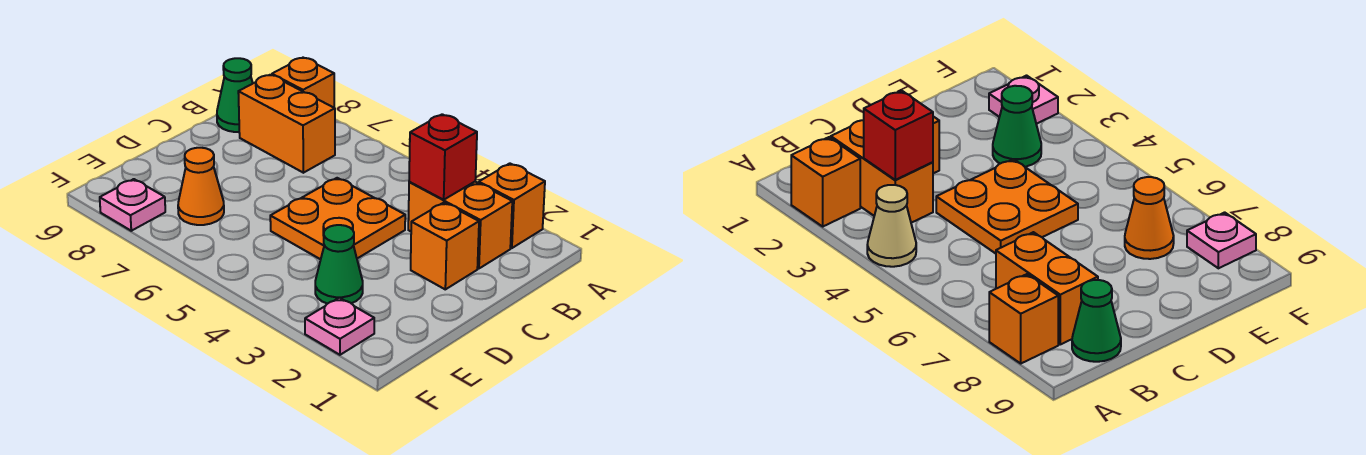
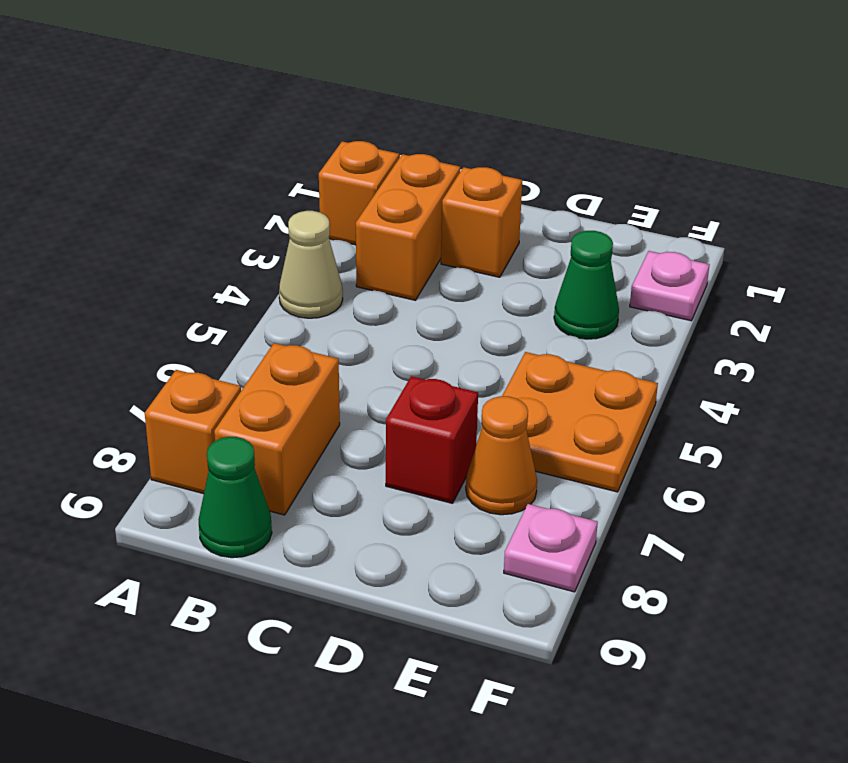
red 1x1 brick [409,114,477,200] -> red 1x1 brick moved to [386,376,478,503]
orange 2x2 plate [270,178,405,259] -> orange 2x2 plate moved to [502,352,658,492]

